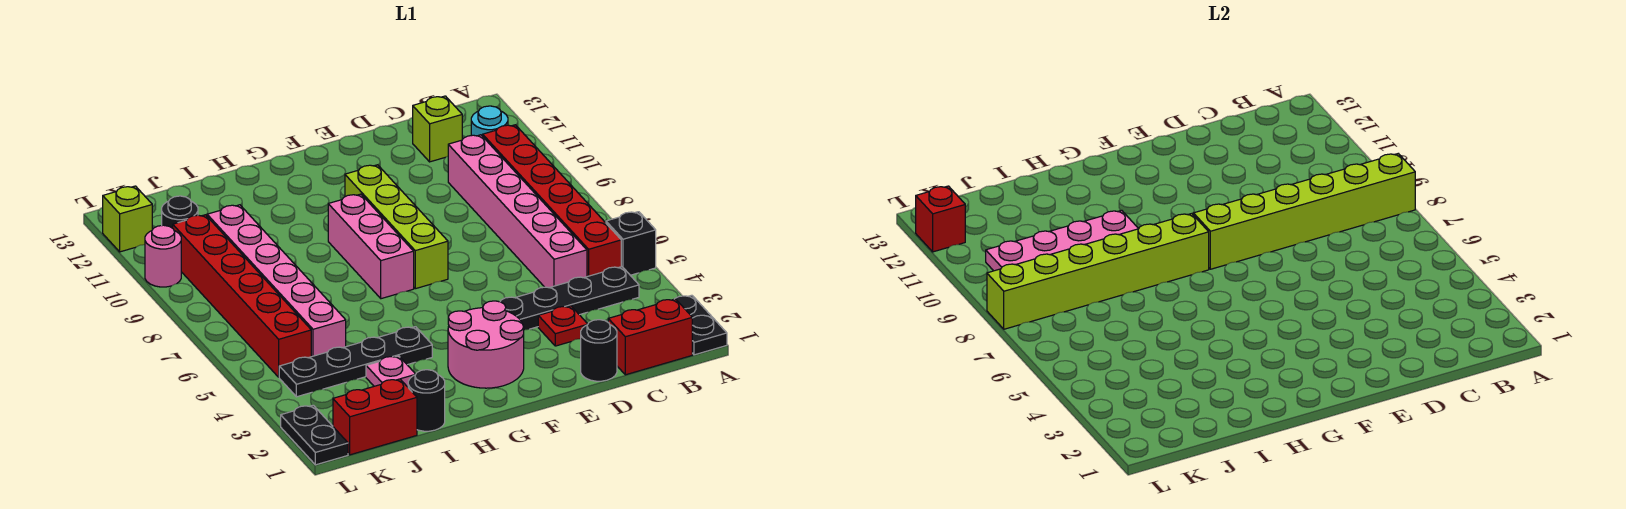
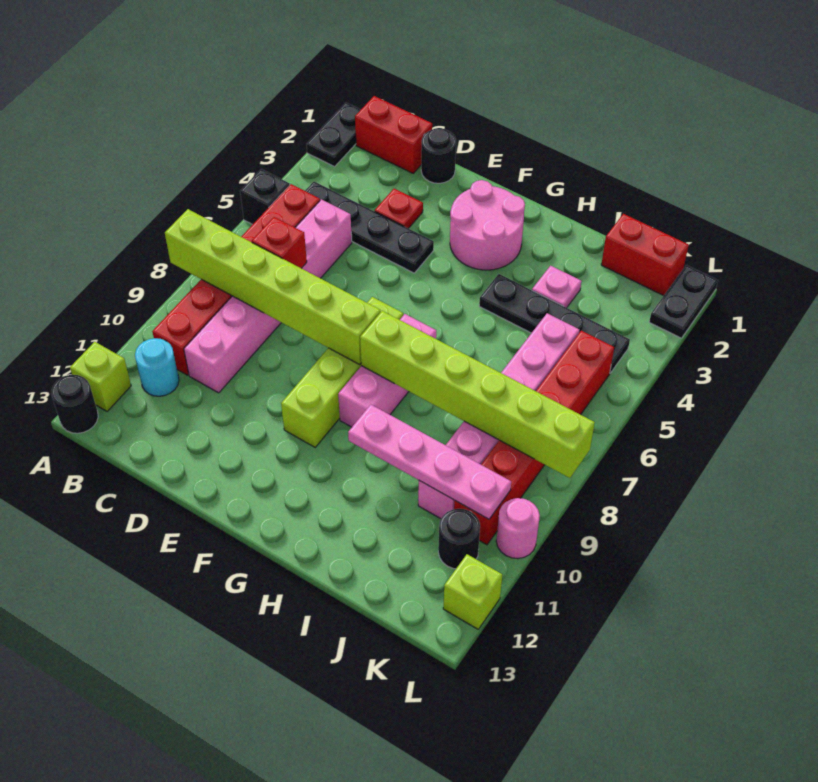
lime 1x1 brick [413,96,462,162] -> lime 1x1 brick moved to [70,342,131,411]
black 1x1 round brick [408,370,445,431] -> black 1x1 round brick moved to [51,375,98,433]
red 1x1 brick [916,186,965,252] -> red 1x1 brick moved to [252,217,307,268]

